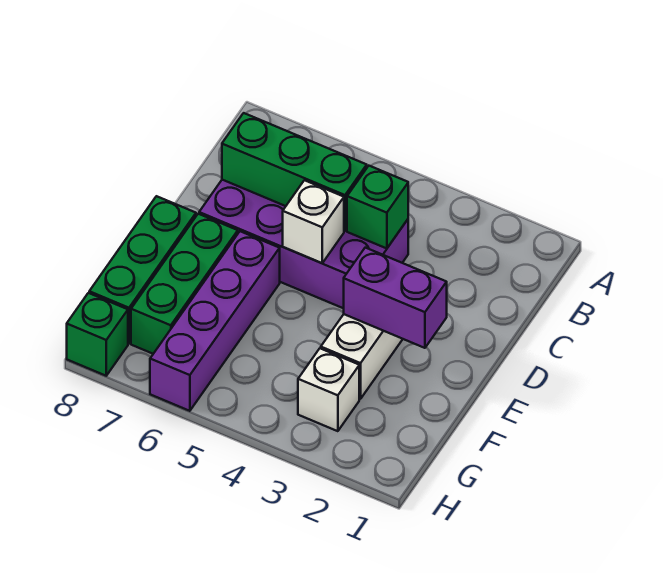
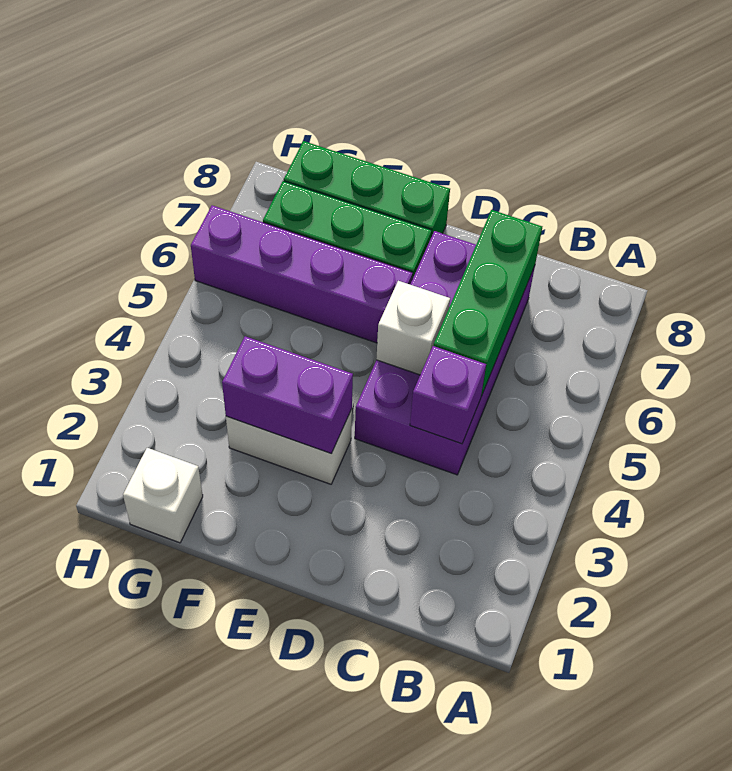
green 1x1 brick [347,166,408,248] -> purple 1x1 brick [410,346,486,444]
purple 1x2 brick [344,248,447,348] -> purple 1x2 brick turned to [222,336,353,453]
white 1x1 brick [298,348,359,431] -> white 1x1 brick moved to [123,448,203,543]
green 1x1 brick [67,293,128,376] -> none

